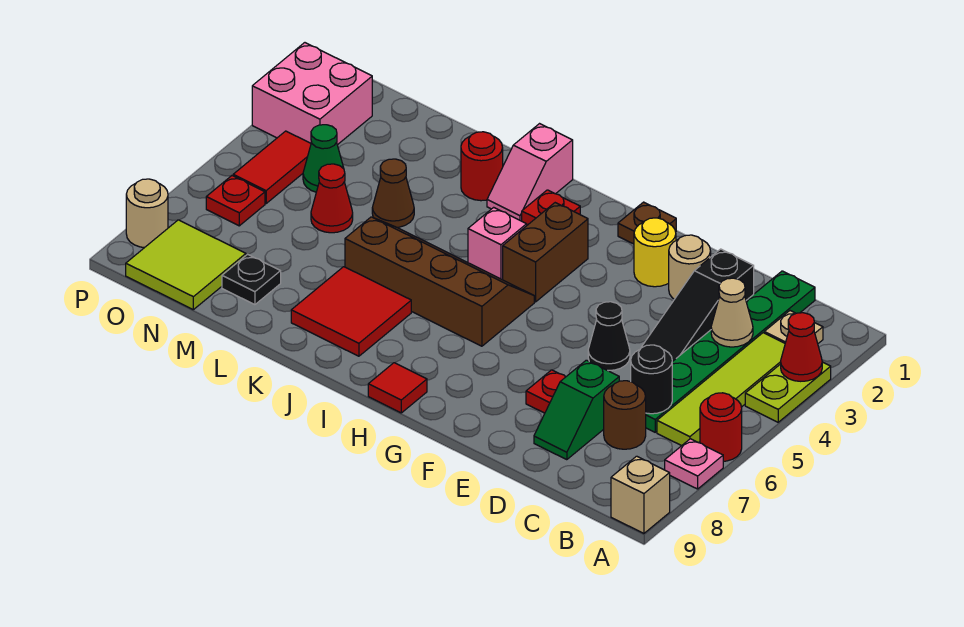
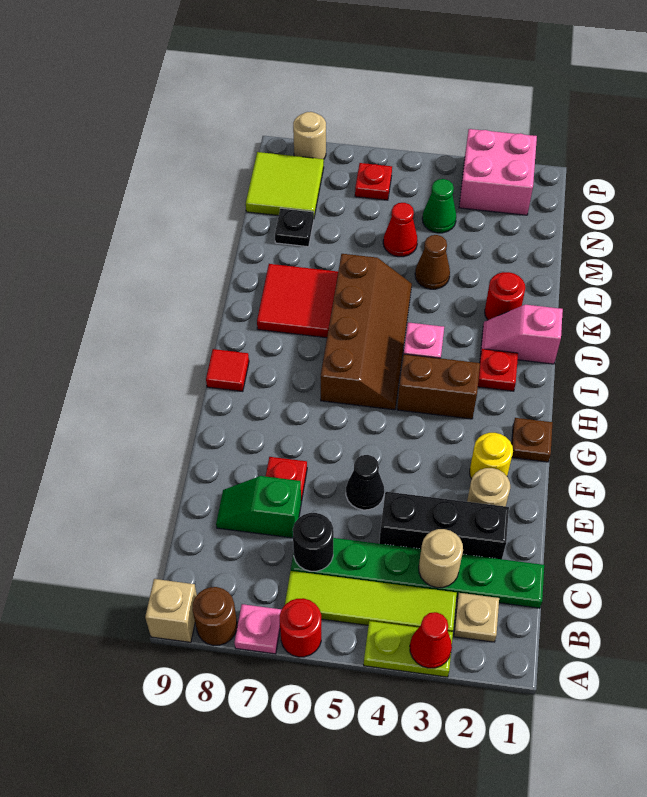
tan 1x1 cone [711,278,753,347] -> tan 1x1 round brick [419,529,463,588]
brown 1x1 round brick [604,381,646,449] -> brown 1x1 round brick moved to [193,587,237,646]
black 1x3 slope [641,249,754,362] -> black 1x3 brick [379,492,509,559]
red 1x2 tile [233,131,311,203] -> none

